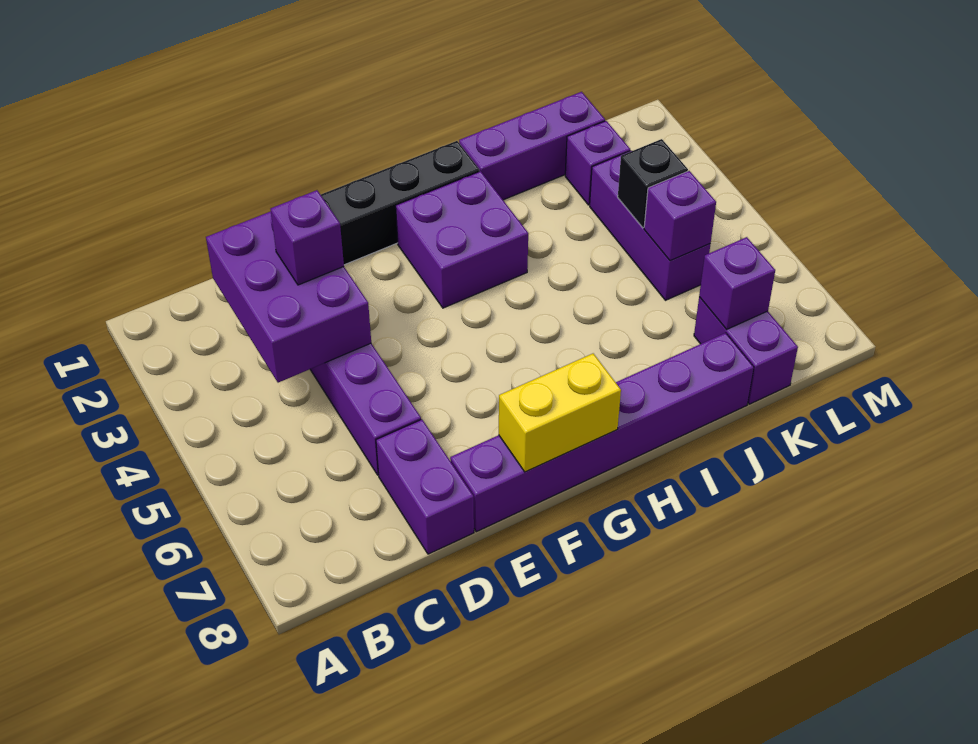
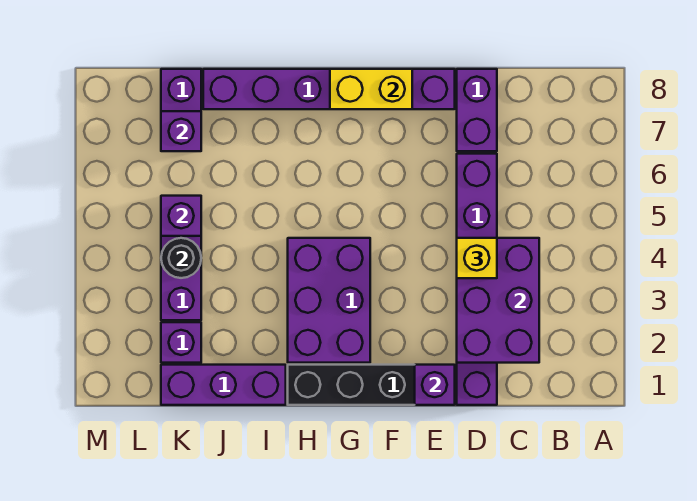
purple 1x1 brick [271,190,344,285] -> purple 1x1 brick moved to [415,365,455,405]
none -> yellow 1x1 brick [457,238,497,278]
purple 2x2 brick [396,171,528,308] -> purple 2x3 brick [288,238,370,363]
black 1x1 brick [618,139,688,228] -> black 1x1 round brick [161,238,201,278]

